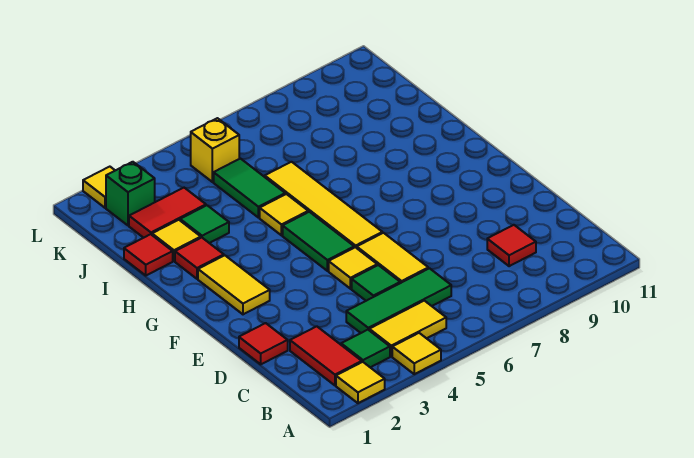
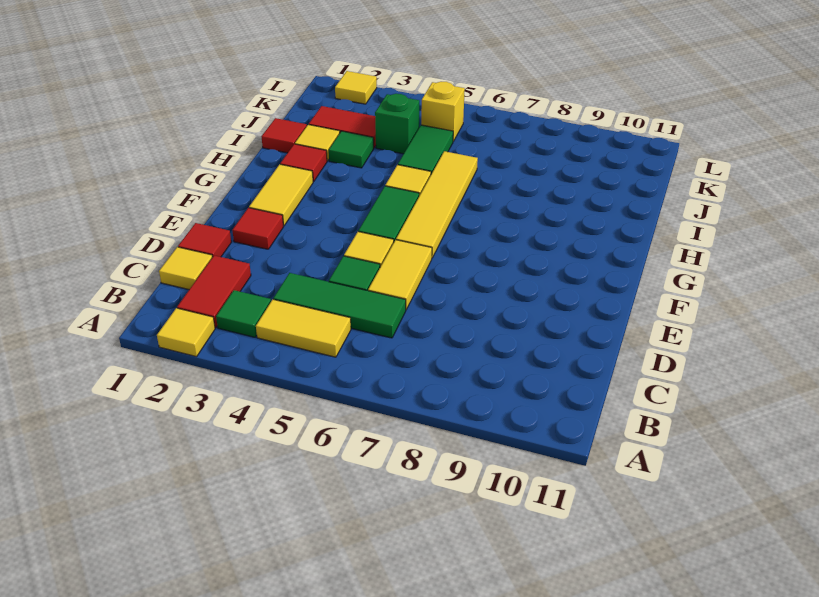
yellow 1x1 tile [392,333,441,374] -> yellow 1x1 tile moved to [159,247,212,289]
red 1x1 tile [487,225,536,266] -> red 1x1 tile moved to [232,208,284,249]
green 1x1 brick [106,162,155,226] -> green 1x1 brick moved to [375,94,419,154]

